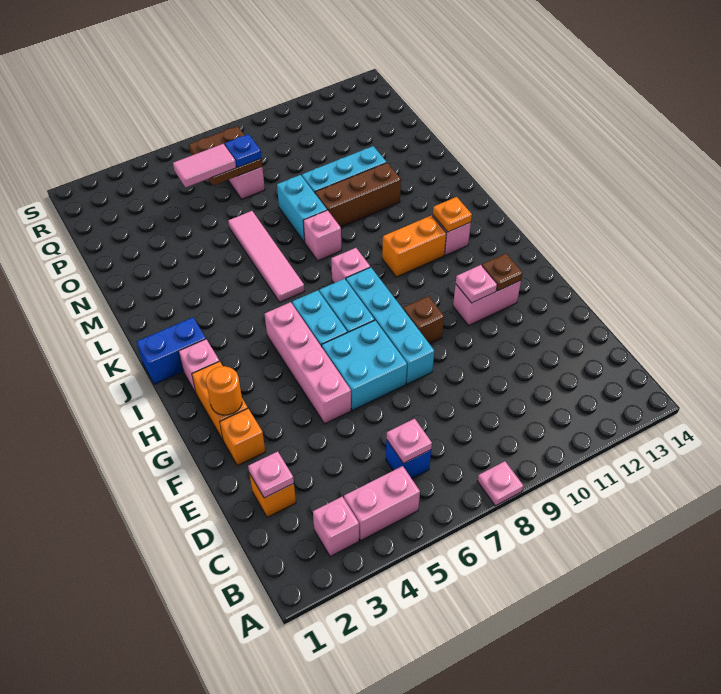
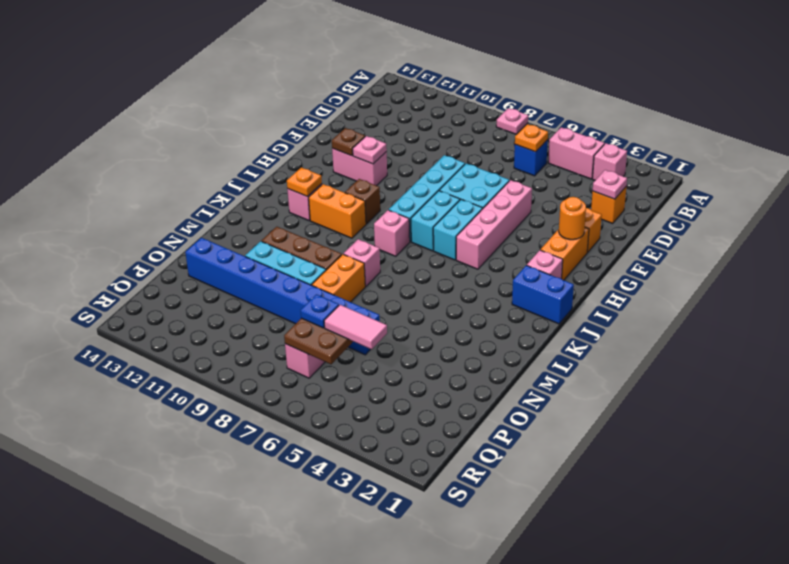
pink 1x1 plate [387,419,432,464] -> orange 1x1 plate [515,124,548,152]
brown 1x1 brick [403,296,444,344] -> brown 1x1 brick moved to [345,179,380,224]
pink 1x4 tile [228,211,304,302] -> none
cyan 1x2 brick [277,175,327,242] -> orange 1x2 brick [312,254,365,302]
none -> blue 1x8 brick [185,238,380,355]

